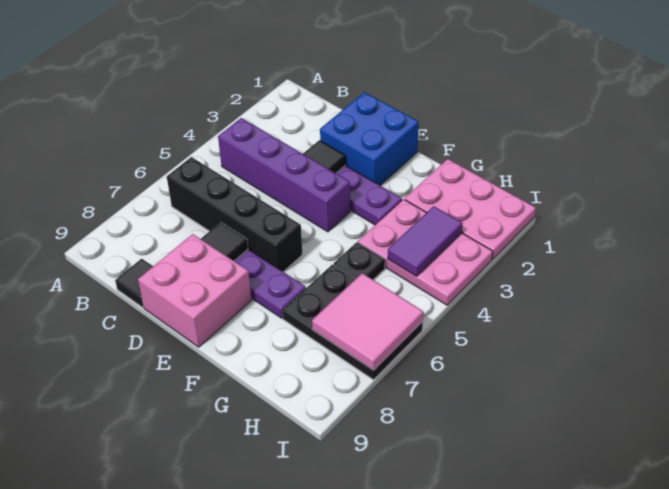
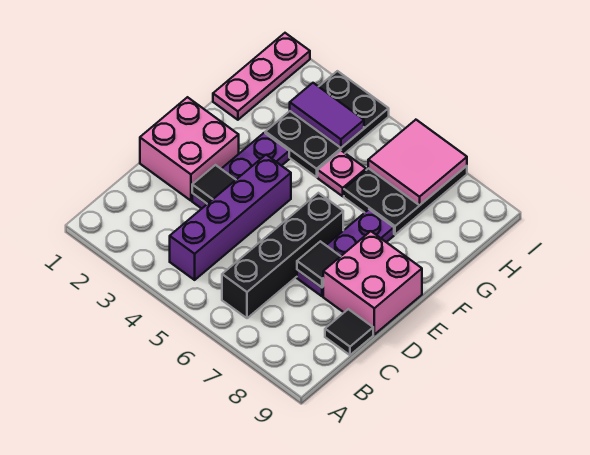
blue 2x2 brick [320,92,419,185] -> pink 2x2 brick [140,97,239,201]
pink 2x3 plate [405,159,536,259] -> pink 1x3 plate [213,33,310,120]
pink 2x3 plate [358,199,493,305] -> black 2x3 plate [265,71,389,177]
black 1x1 plate [334,242,385,280] -> pink 1x1 plate [318,151,366,196]

